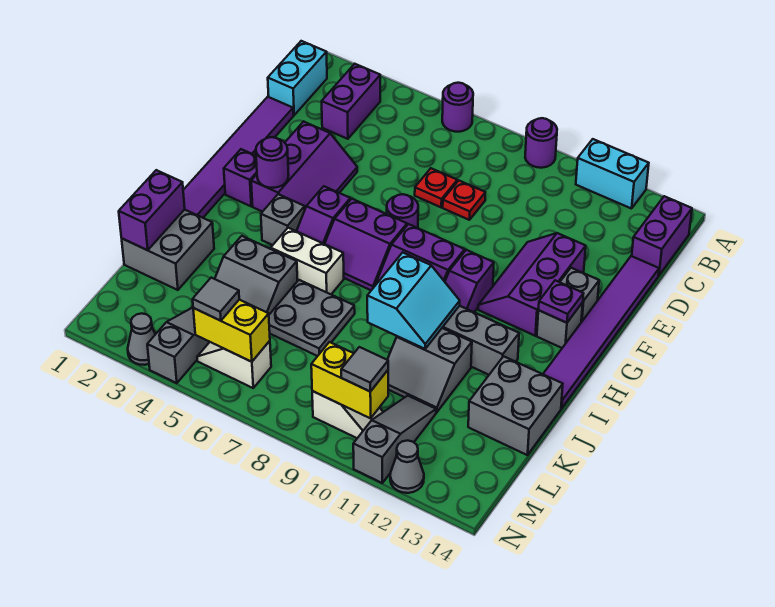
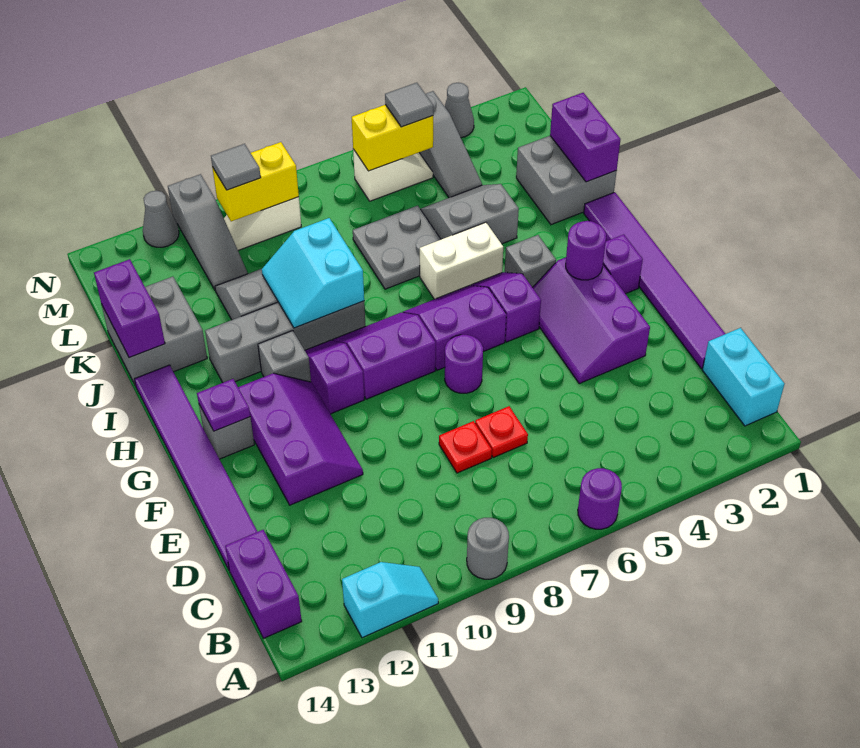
purple 1x1 round brick [525,118,557,168] -> grey 1x1 round brick [467,518,509,579]
cyan 1x2 brick [576,139,649,209] -> cyan 1x2 slope [342,562,438,638]
purple 1x2 brick [322,64,380,139] -> purple 1x2 brick moved to [94,259,165,358]
grey 1x1 brick [560,268,599,322] -> grey 1x1 brick moved to [258,331,311,382]

